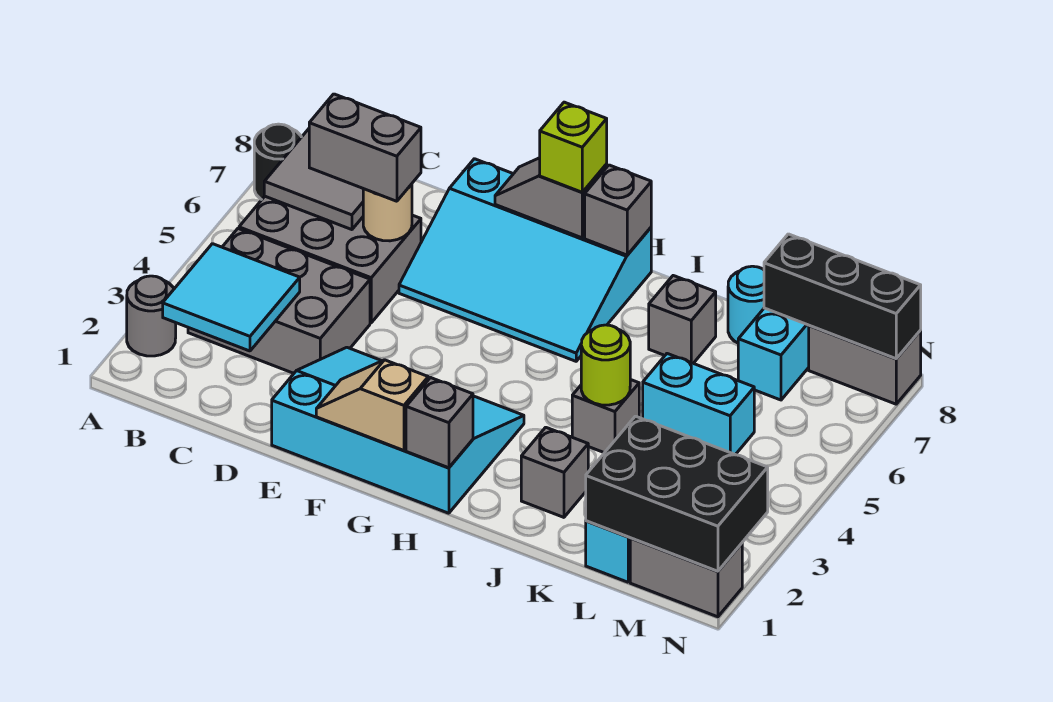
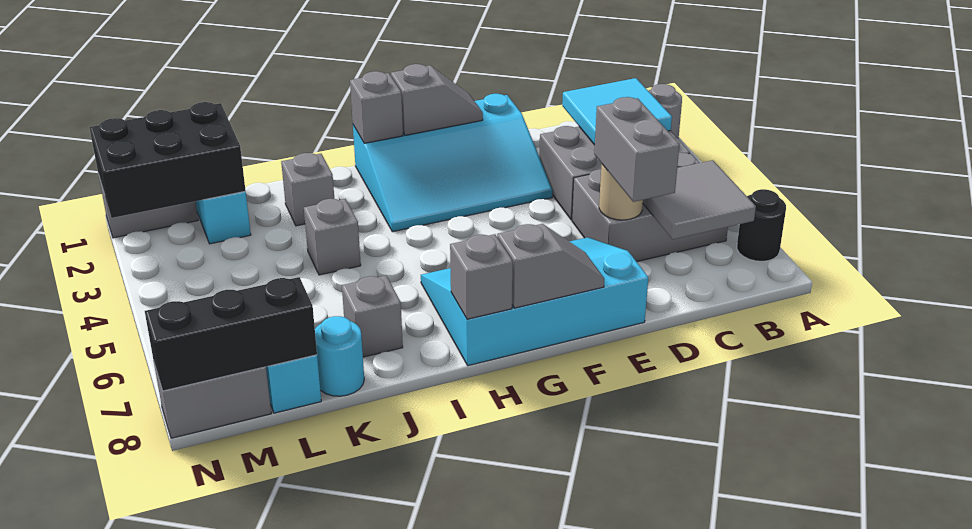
grey 1x2 brick [309,94,421,201] -> grey 1x2 brick turned to [594,97,680,202]
tan 1x2 slope [316,360,428,450] -> grey 1x2 slope [391,64,483,135]
lime 1x1 brick [540,102,607,192] -> none
lime 1x1 round brick [581,325,630,405] -> none
cyan 1x2 brick [643,354,754,455] -> none

